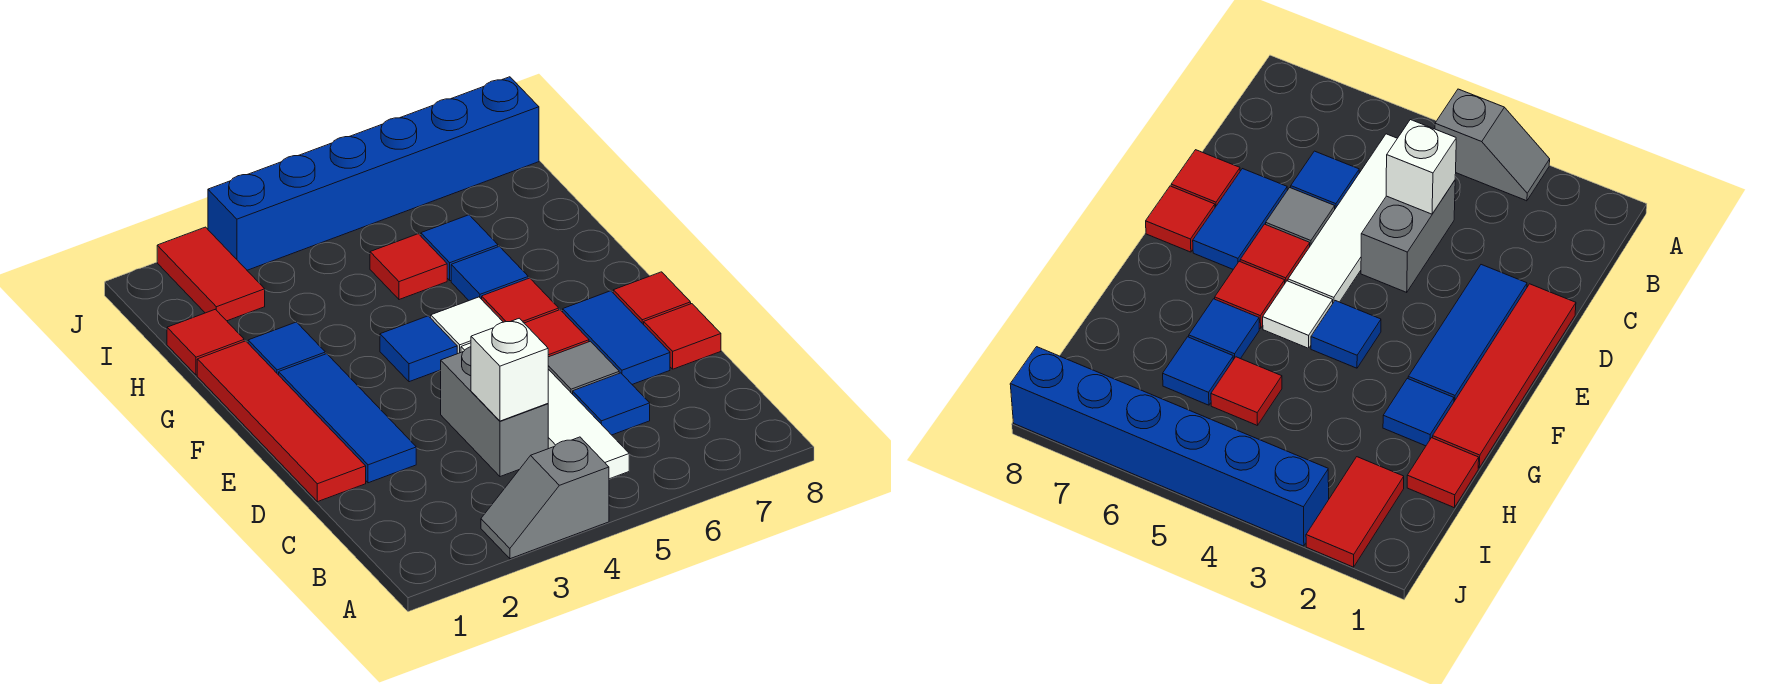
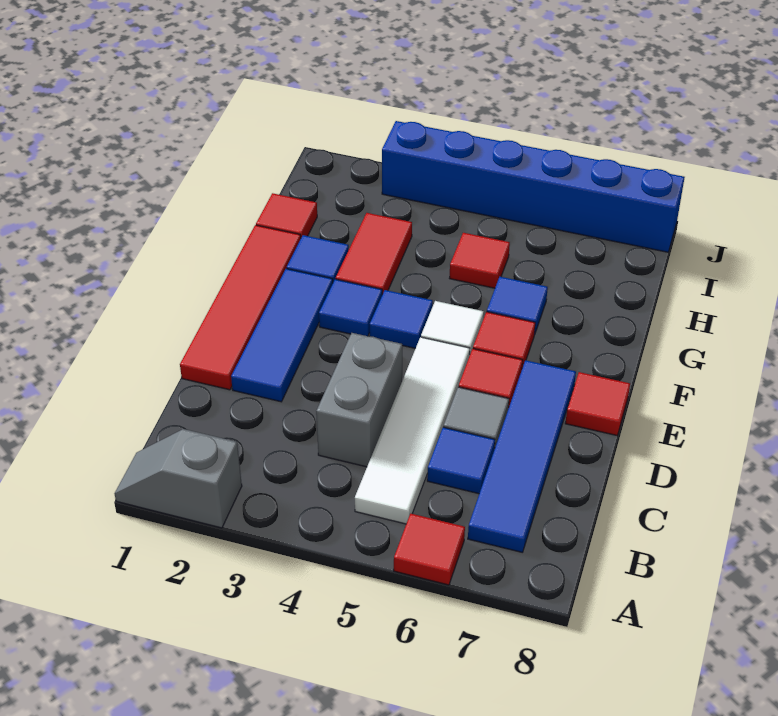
grey 1x2 slope [481,437,609,559] -> grey 1x2 slope moved to [114,429,242,528]
white 1x1 brick [471,318,548,421] -> none
blue 1x2 tile [563,291,670,384] -> blue 1x4 tile [468,360,576,552]
red 1x1 tile [644,304,721,369] -> red 1x1 tile moved to [394,514,465,585]
blue 1x1 tile [421,215,498,281] -> blue 1x1 tile moved to [319,279,382,336]
red 1x2 tile [157,227,265,321] -> red 1x2 tile moved to [336,213,412,294]

